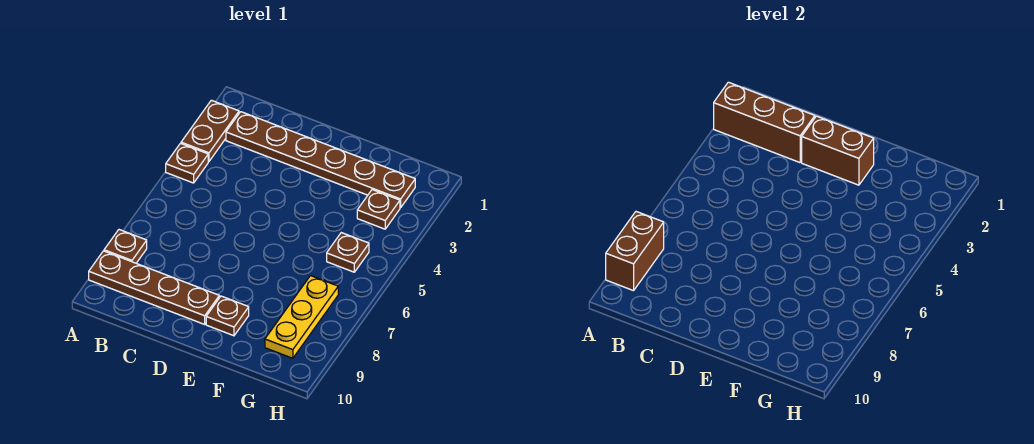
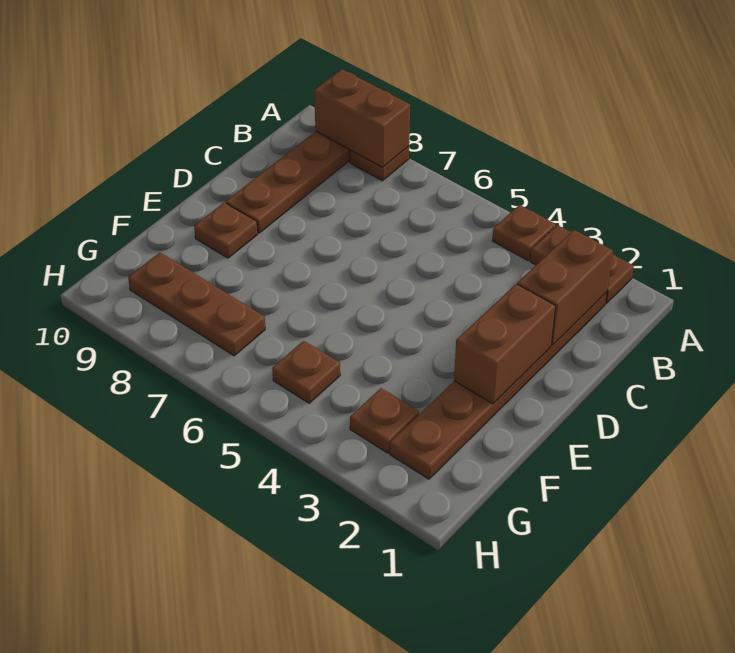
brown 1x3 brick [714,82,815,162] -> brown 1x2 brick [517,230,613,345]
yellow 1x3 plate [265,276,338,358] -> brown 1x3 plate [128,253,265,356]

